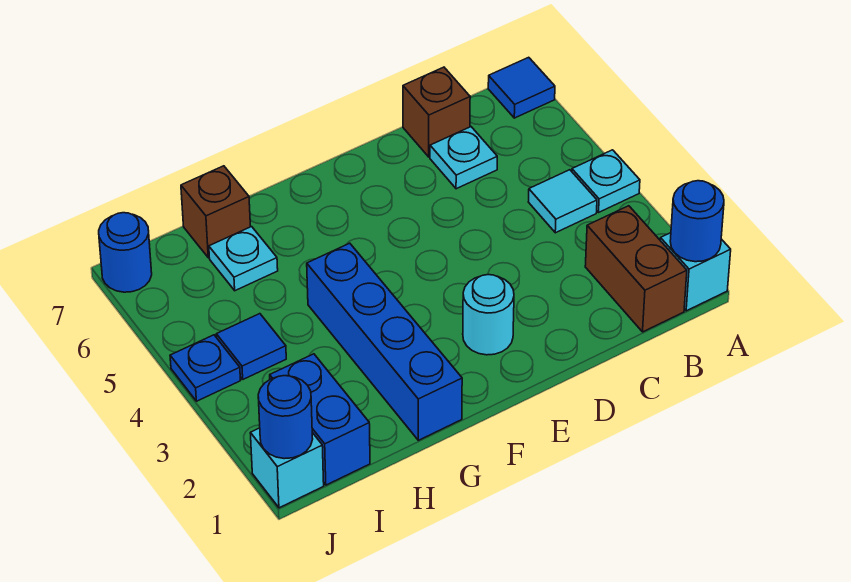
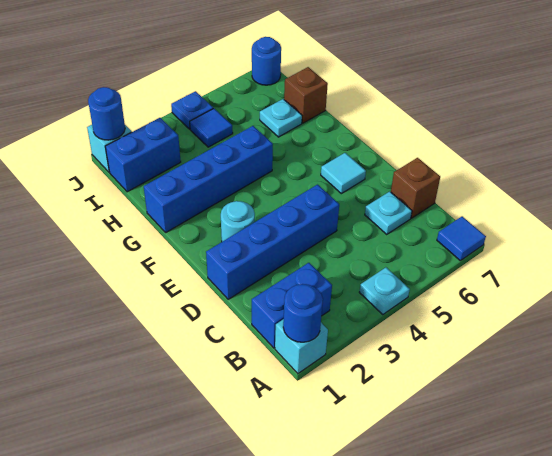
brown 1x2 brick [585,206,687,332] -> blue 1x2 brick [252,263,332,348]
cyan 1x1 tile [529,170,597,233] -> cyan 1x1 tile moved to [321,153,366,194]
none -> blue 1x4 brick [206,185,339,299]

